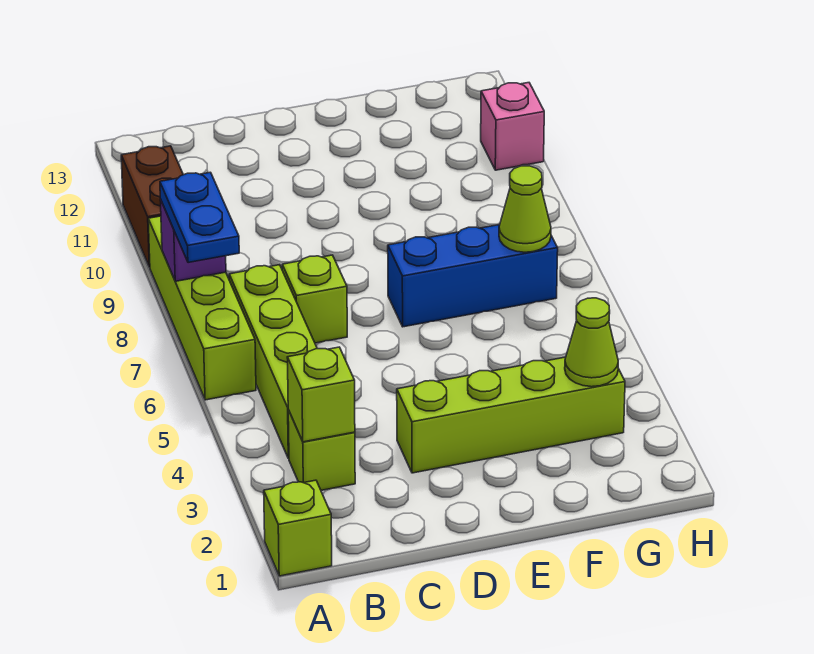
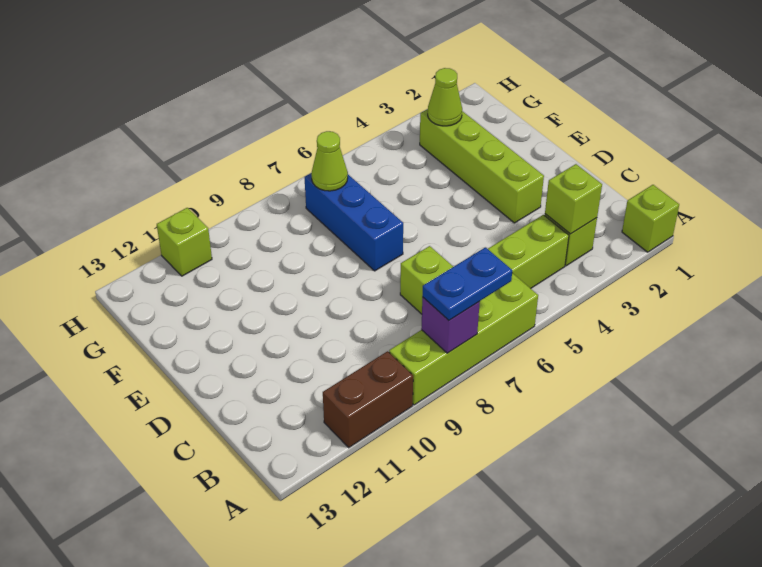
pink 1x1 brick [481,83,544,170] -> lime 1x1 brick [157,208,212,276]

